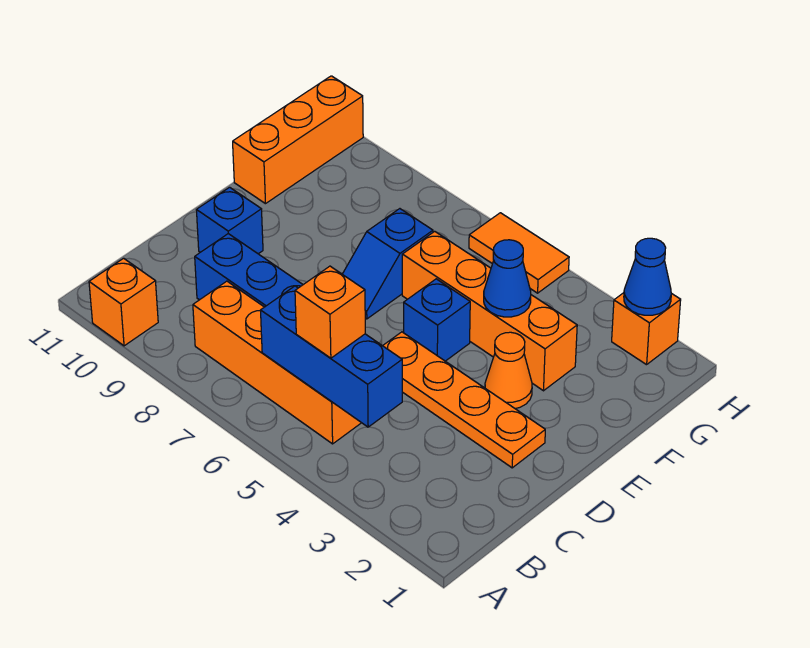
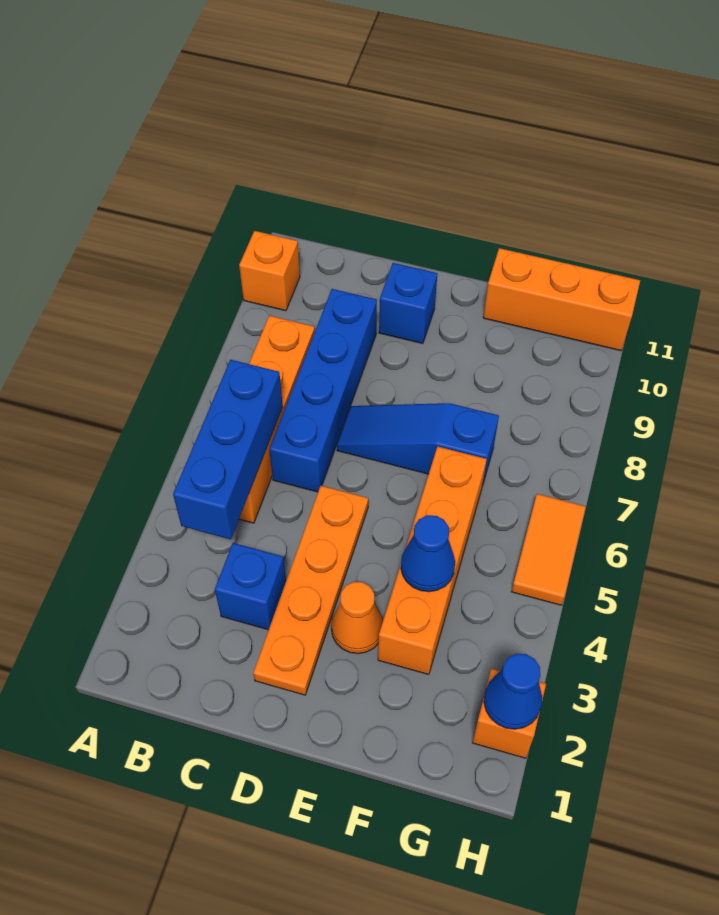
orange 1x1 brick [295,266,365,358] -> none
blue 1x1 brick [404,279,470,361] -> blue 1x1 brick moved to [215,543,286,630]
blue 1x2 slope [343,209,433,319] -> blue 1x3 slope [337,403,499,486]

